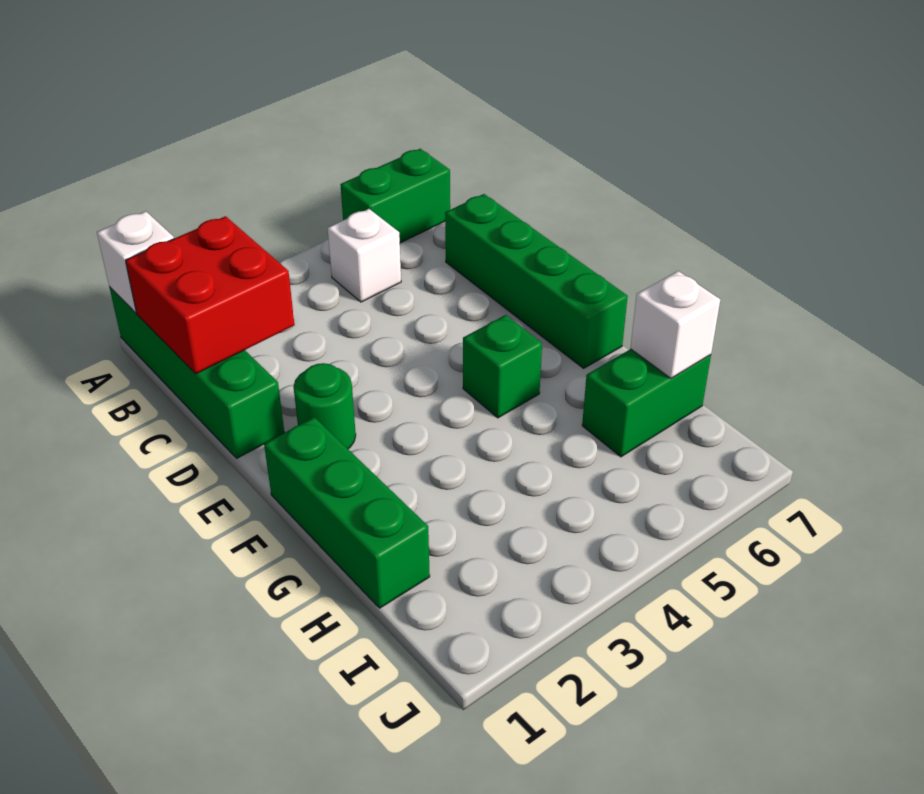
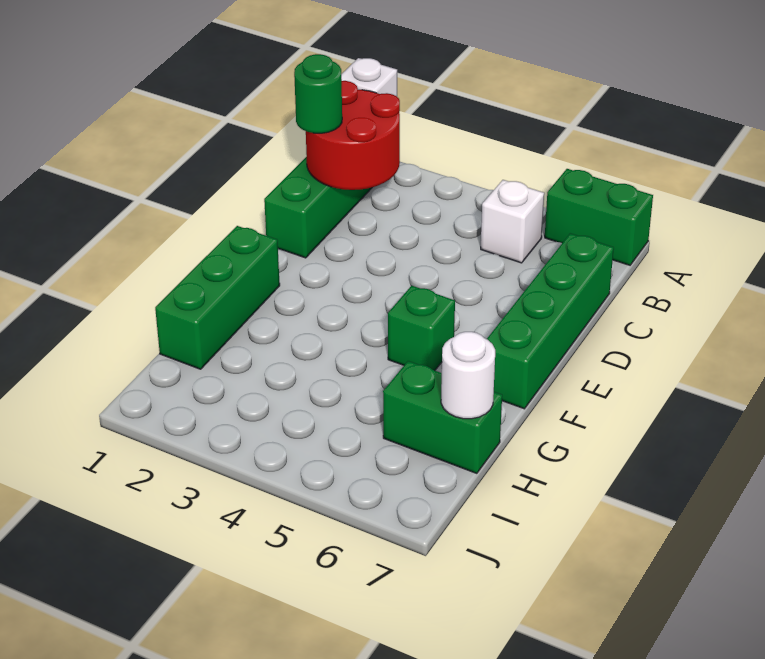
red 2x2 brick [125,216,295,374] -> red 2x2 round brick [306,81,400,190]
green 1x1 round brick [293,363,356,449] -> green 1x1 round brick moved to [294,54,342,133]
white 1x1 brick [630,271,720,378] -> white 1x1 round brick [441,332,495,419]

